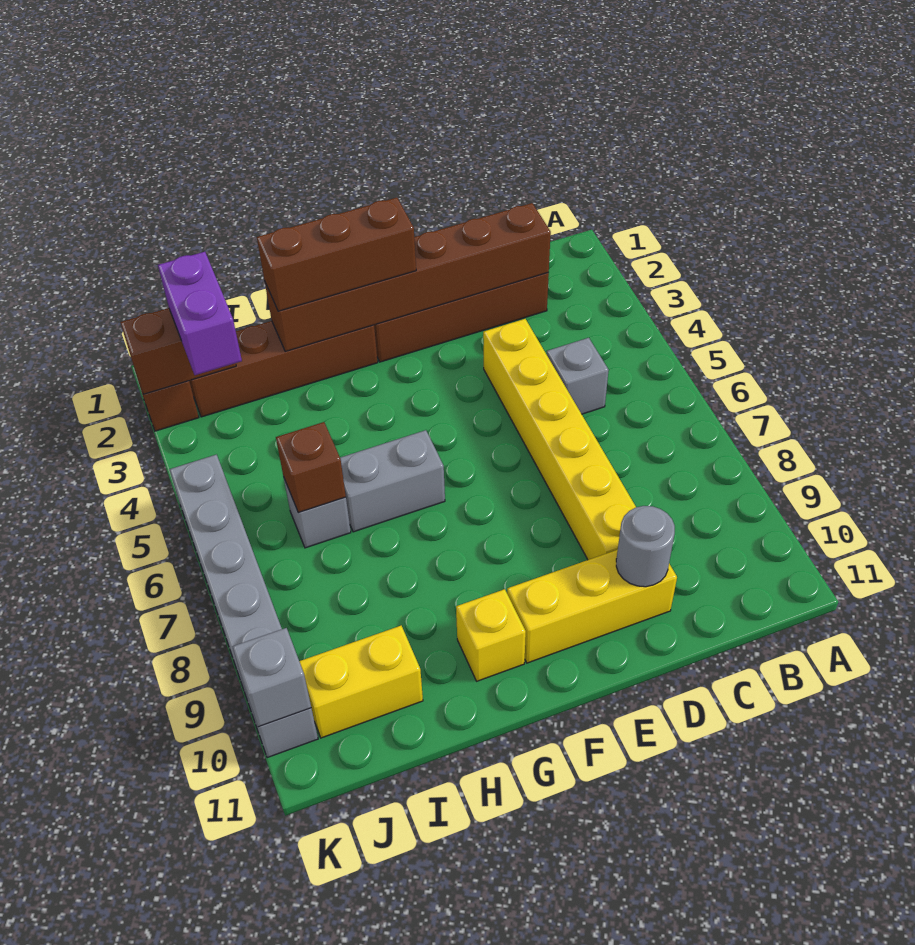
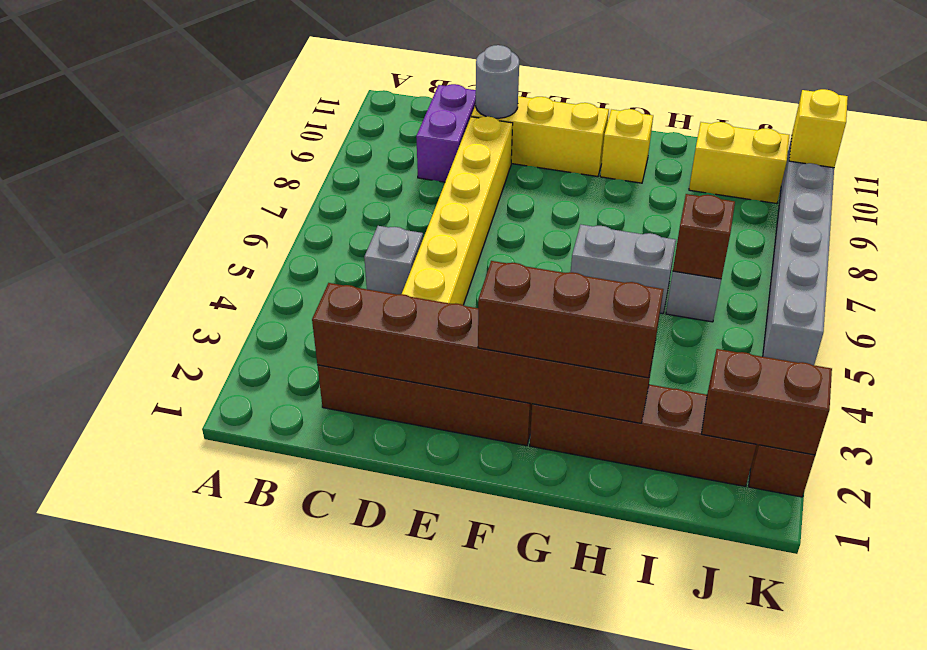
purple 1x2 brick [158,252,242,375] -> purple 1x2 brick moved to [416,84,476,182]
grey 1x1 brick [233,628,311,727] -> yellow 1x1 brick [789,89,848,168]

